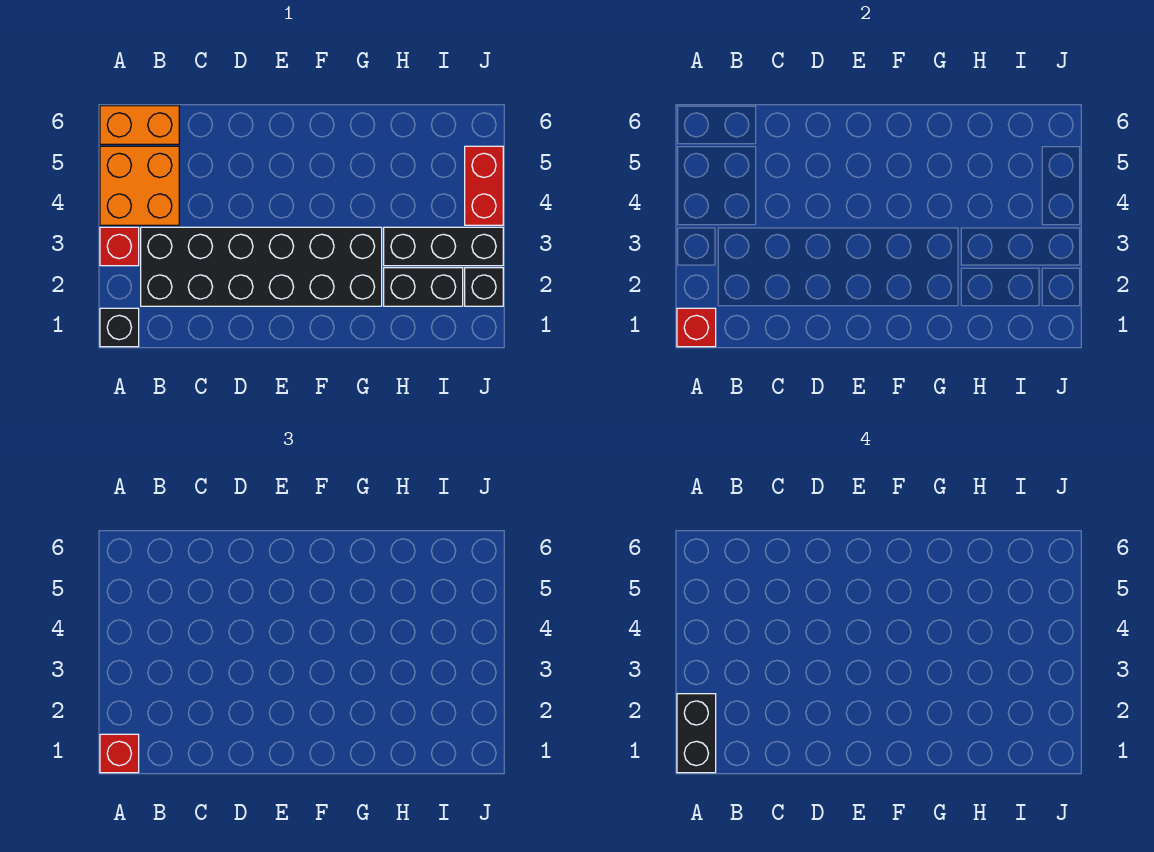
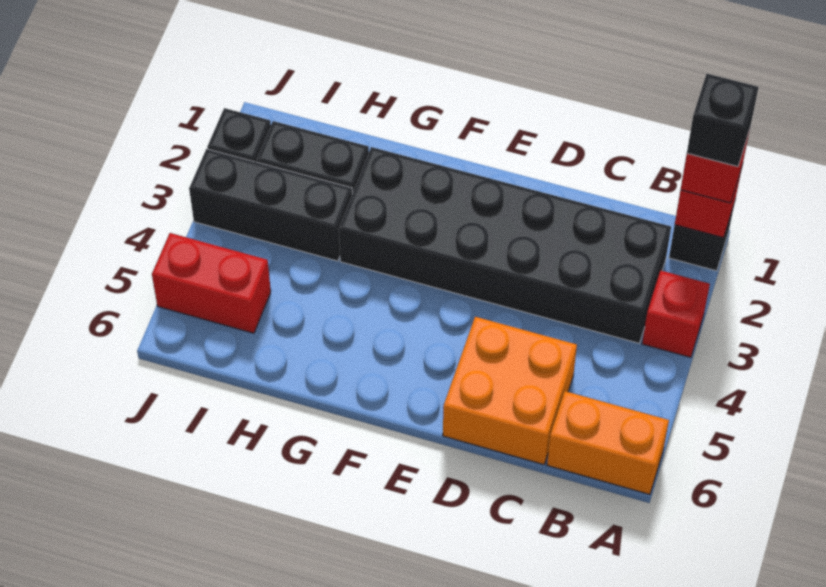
black 1x2 brick [677,694,716,773] -> black 1x1 brick [687,74,758,167]
orange 2x2 brick [100,146,179,225] -> orange 2x2 brick moved to [443,317,577,464]
red 1x2 brick [465,146,503,225] -> red 1x2 brick turned to [152,233,271,333]

